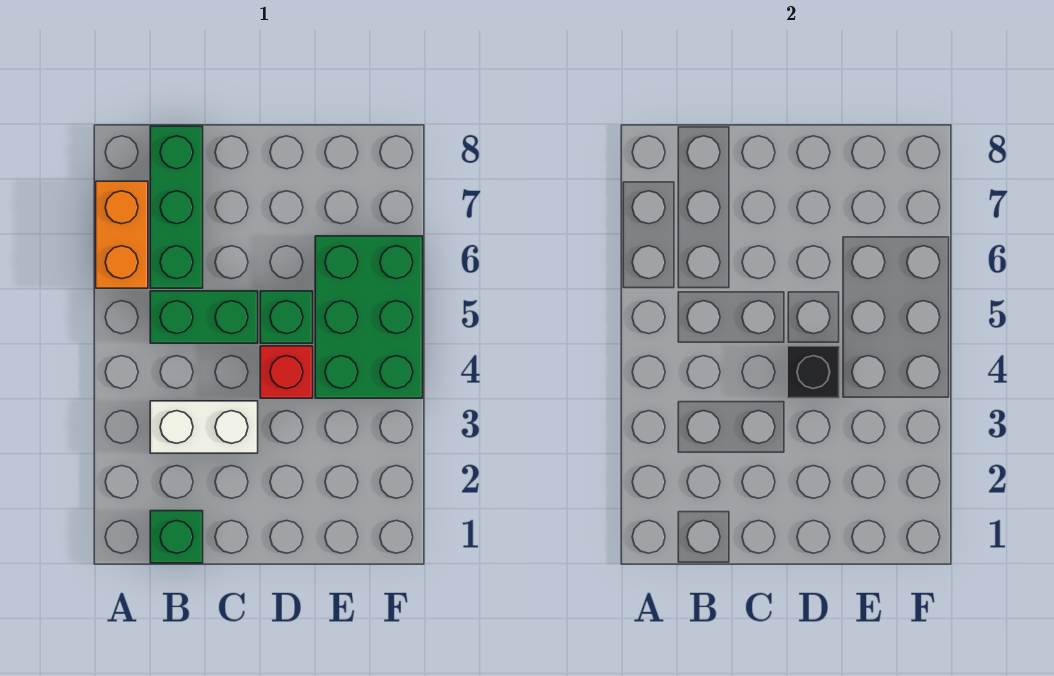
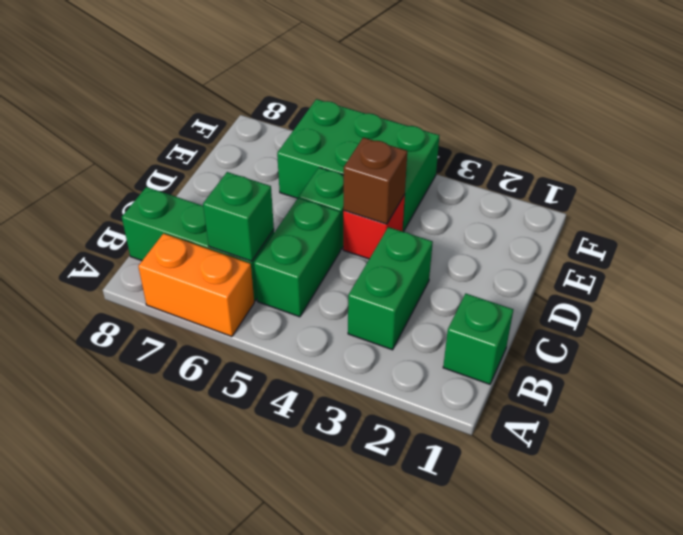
white 1x2 brick [150,401,258,453] -> green 1x2 brick [348,227,433,350]
none -> green 1x1 brick [203,172,274,261]
black 1x1 brick [787,346,840,398] -> brown 1x1 brick [343,138,407,224]

